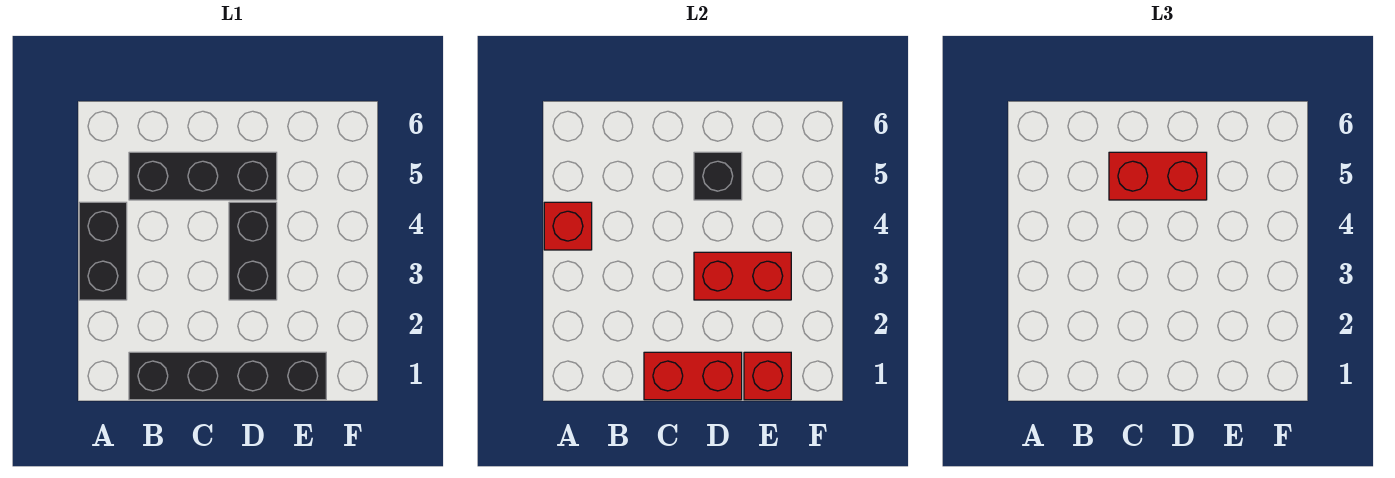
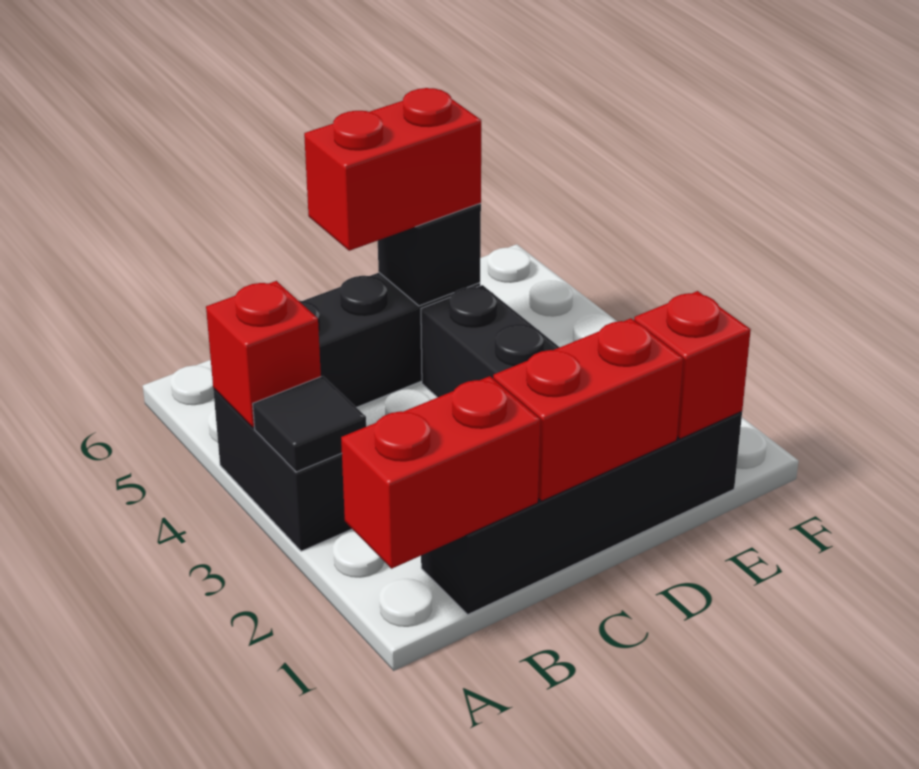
none -> black 1x1 tile [253,376,366,472]
red 1x2 brick [694,252,791,300] -> red 1x2 brick moved to [341,376,540,569]

